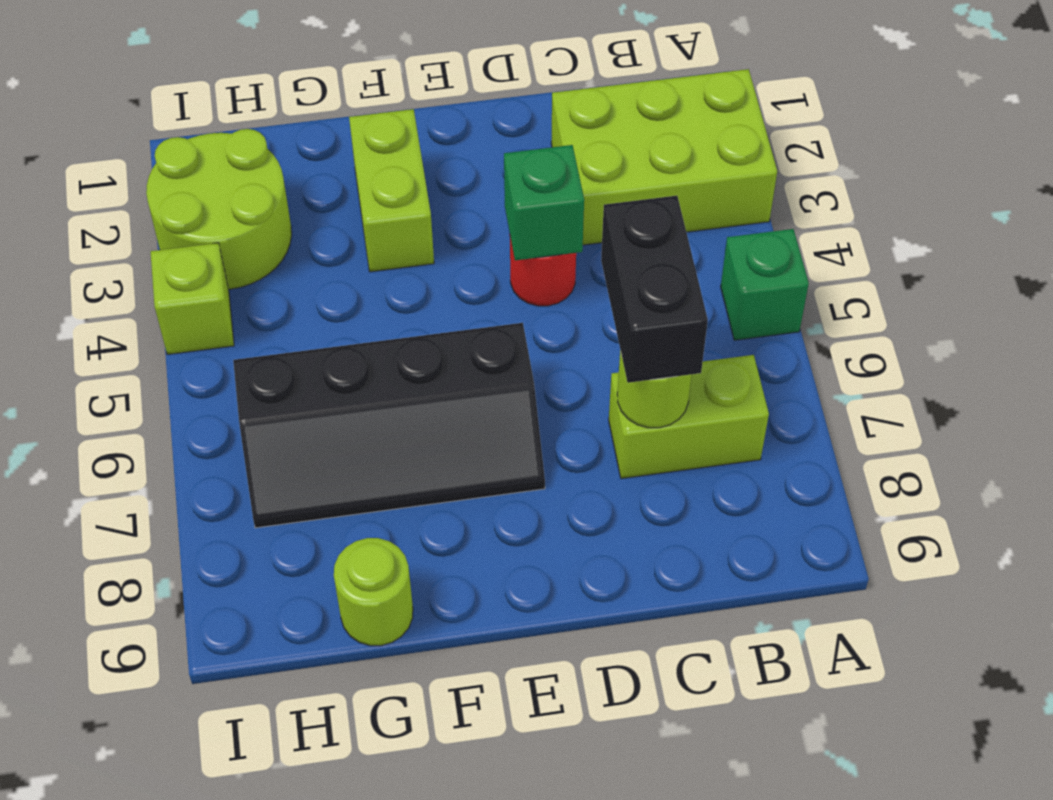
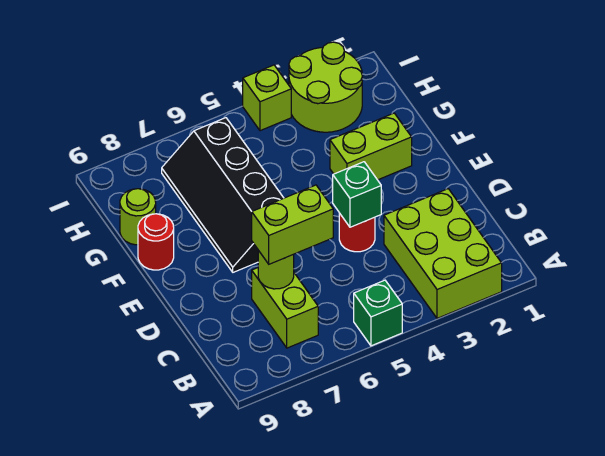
black 1x2 brick [601,196,708,383] -> lime 1x2 brick [252,185,333,264]
none -> red 1x1 round brick [138,214,174,270]

